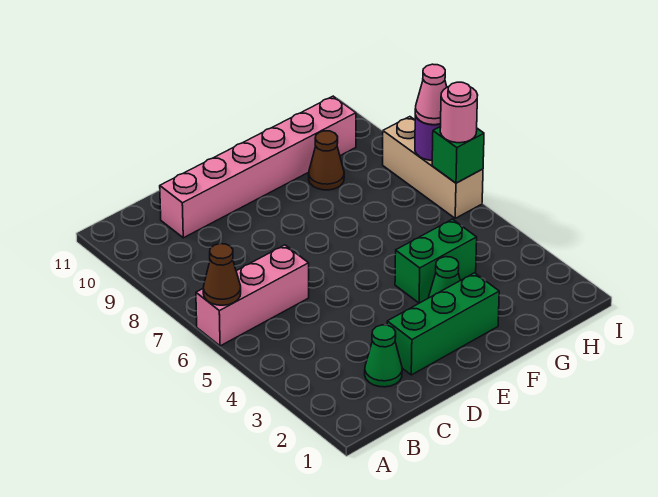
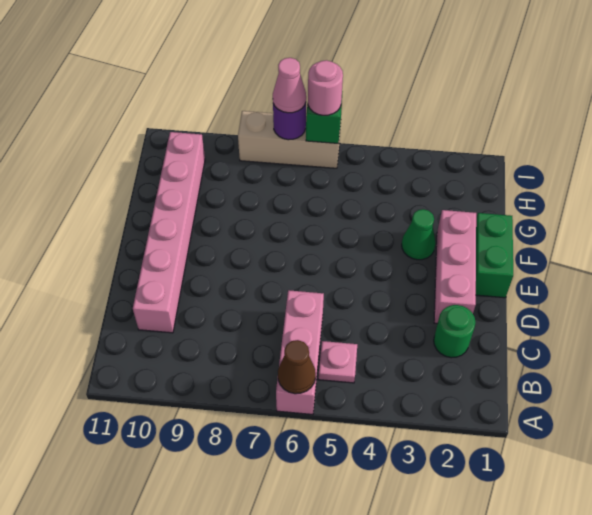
none -> pink 1x1 plate [318,341,357,383]
green 1x1 cone [365,325,402,387] -> green 1x1 round brick [434,305,476,358]
green 1x3 brick [387,273,499,375] -> pink 1x3 brick [434,210,476,324]
green 1x2 brick [395,219,477,303] -> green 1x2 brick moved to [476,213,513,298]
brown 1x1 cone [309,131,344,190] -> none

